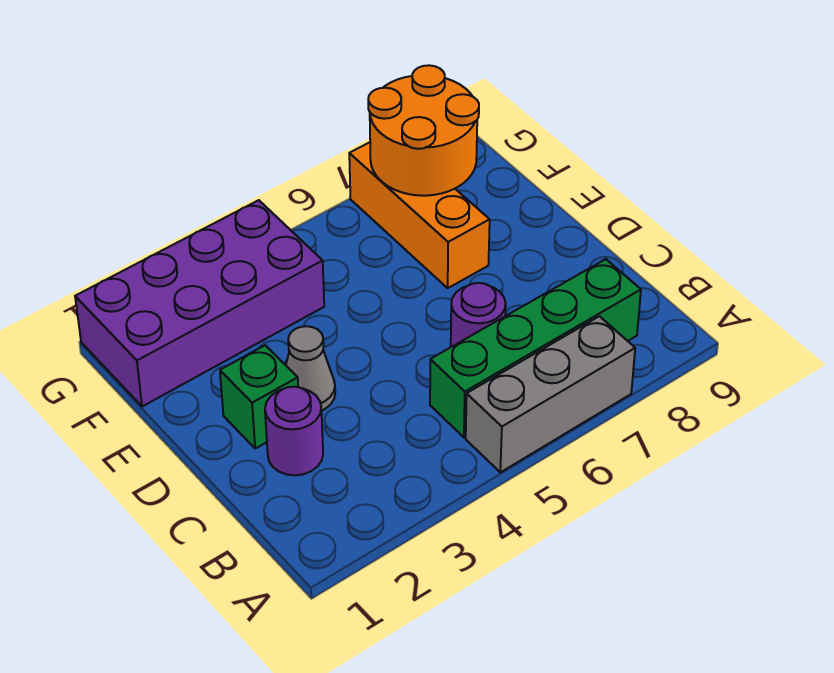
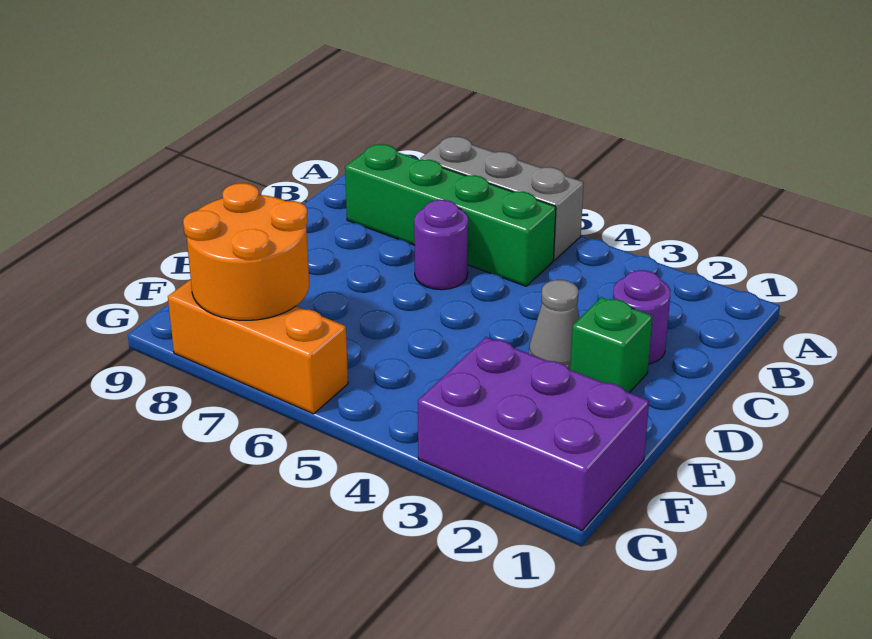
orange 1x3 brick [349,142,490,288] -> orange 1x3 brick turned to [168,279,348,414]
purple 2x4 brick [75,200,324,407] -> purple 2x3 brick [418,337,649,530]

